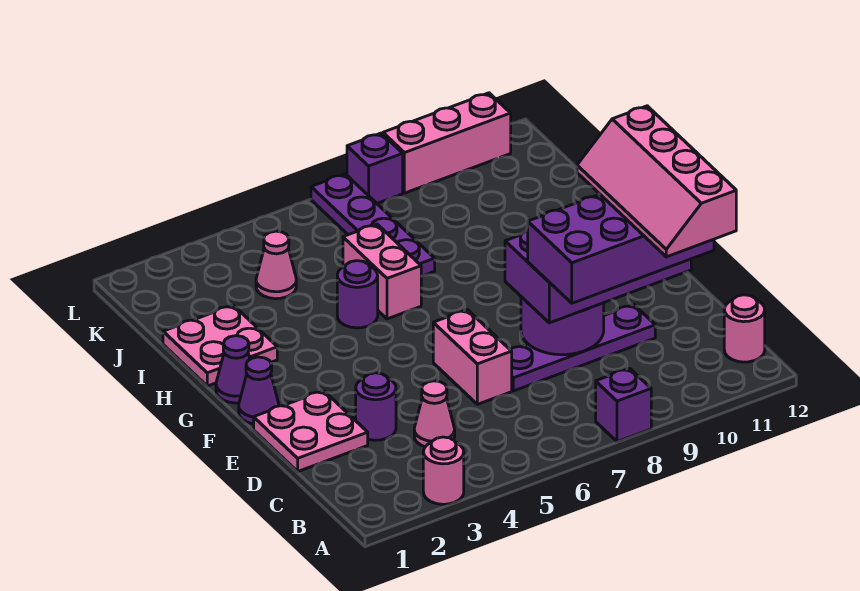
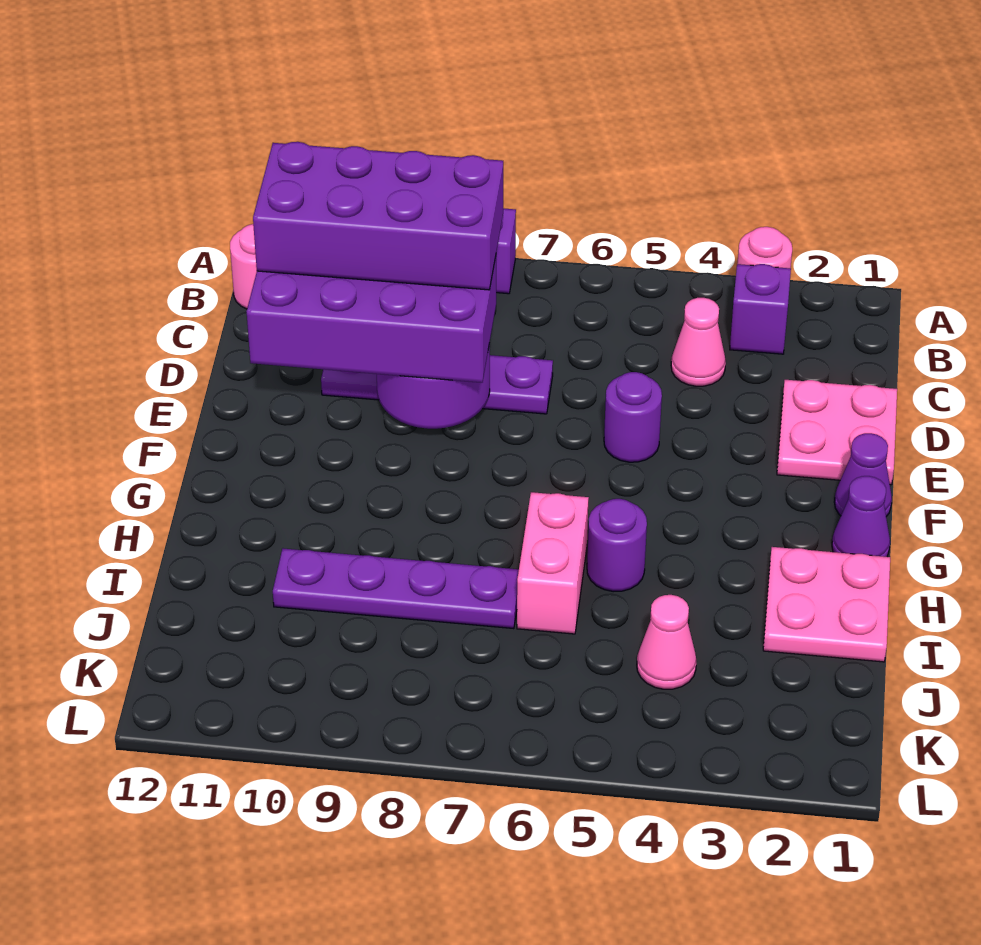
pink 2x4 slope [577,106,736,257] -> none
purple 1x1 round brick [356,373,396,440] -> purple 1x1 round brick moved to [604,372,662,462]
pink 1x2 brick [433,310,512,404] -> none
purple 1x4 plate [311,174,435,276] -> purple 1x4 plate turned to [273,549,519,629]
purple 1x1 brick [347,133,403,203] -> purple 1x1 brick moved to [730,264,791,354]
pink 1x3 brick [383,93,511,193] -> none

